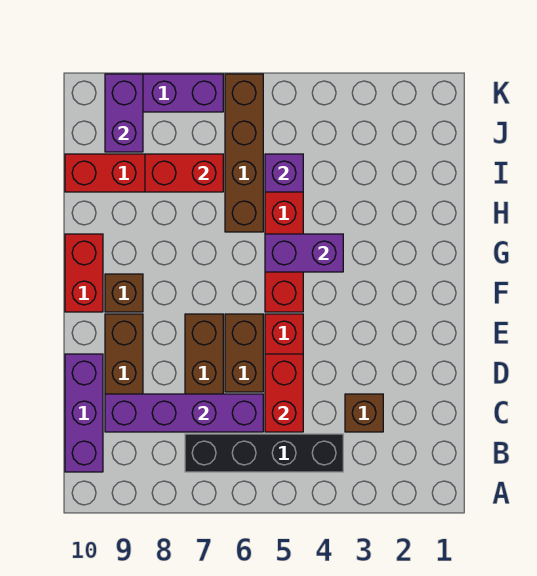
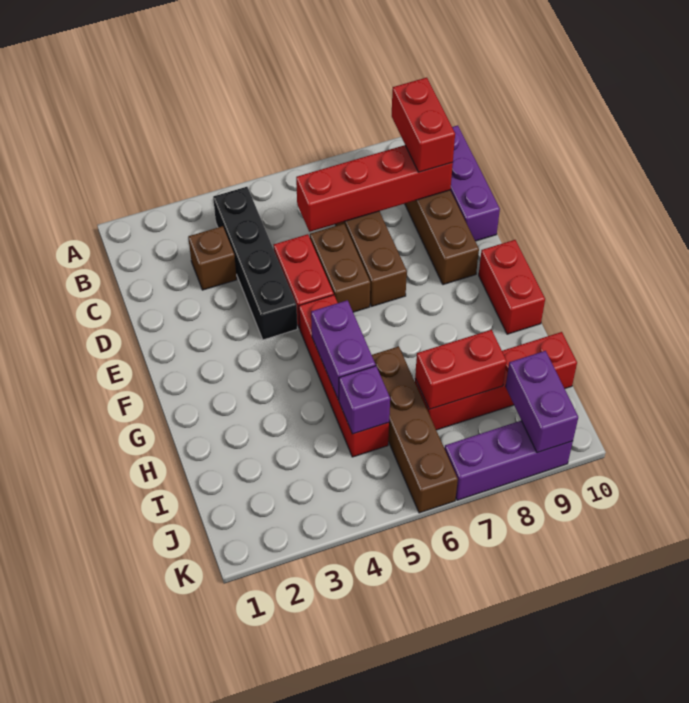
black 1x4 brick [185,434,343,472] -> black 1x4 brick turned to [213,187,297,340]
red 1x2 brick [265,354,303,432] -> red 1x2 brick moved to [392,78,455,172]
purple 1x4 brick [105,394,263,432] -> red 1x4 brick [296,145,453,232]
brown 1x1 brick [105,274,143,312] -> none
purple 1x2 brick [265,234,343,272] -> purple 1x2 brick turned to [311,300,376,400]

